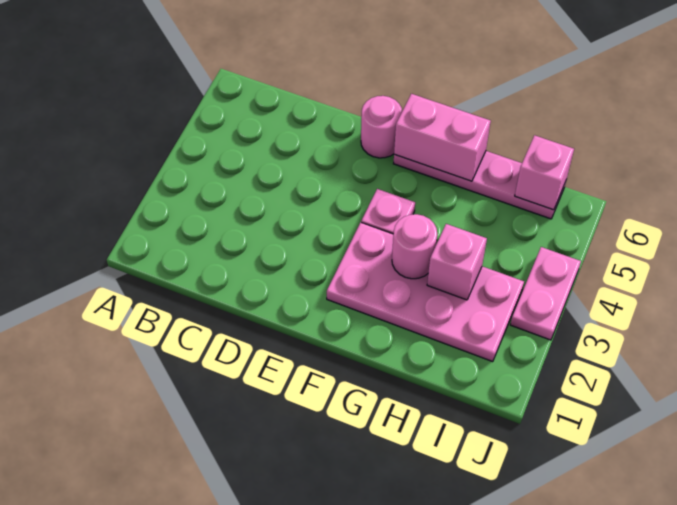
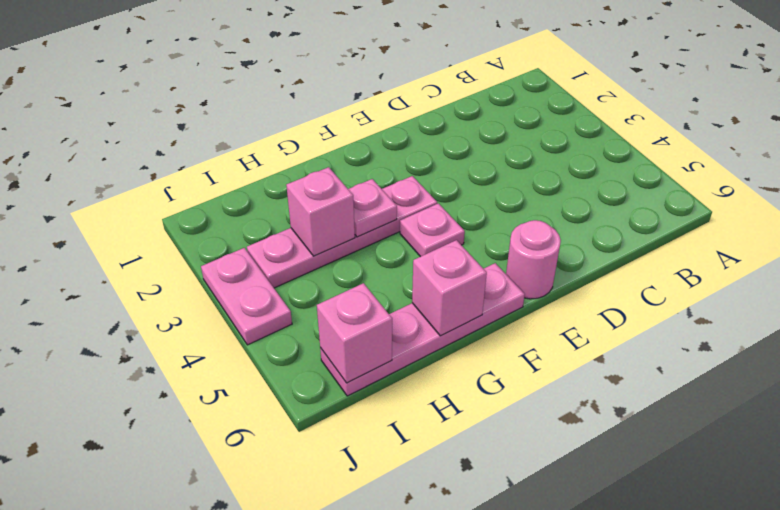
pink 2x4 plate [327,223,524,362] -> pink 1x4 plate [247,176,437,288]
pink 1x2 brick [394,94,491,181] -> pink 1x1 brick [412,240,487,336]
pink 1x1 round brick [392,214,437,279] -> pink 1x1 plate [348,179,397,237]

